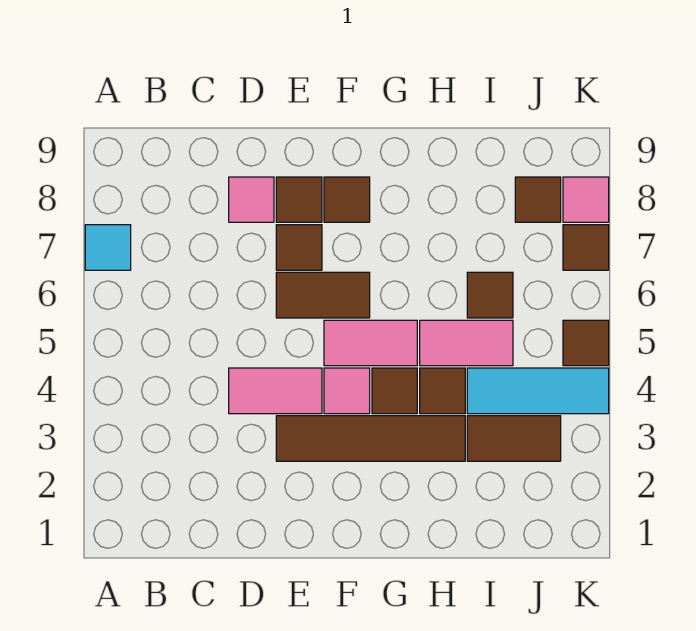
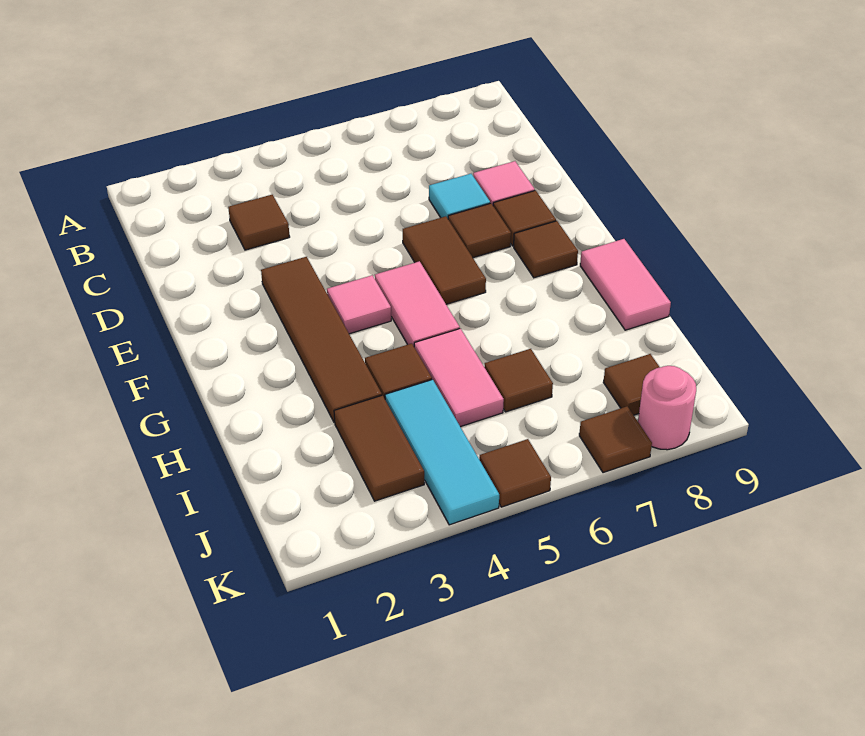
cyan 1x1 tile [85,225,131,270] -> cyan 1x1 tile moved to [429,174,490,218]
pink 1x2 tile [229,368,322,414] -> pink 1x2 tile moved to [580,239,671,330]
brown 1x1 tile [372,368,417,414] -> brown 1x1 tile moved to [228,195,290,250]
pink 1x1 tile [563,177,609,222] -> pink 1x1 round brick [638,366,696,450]

